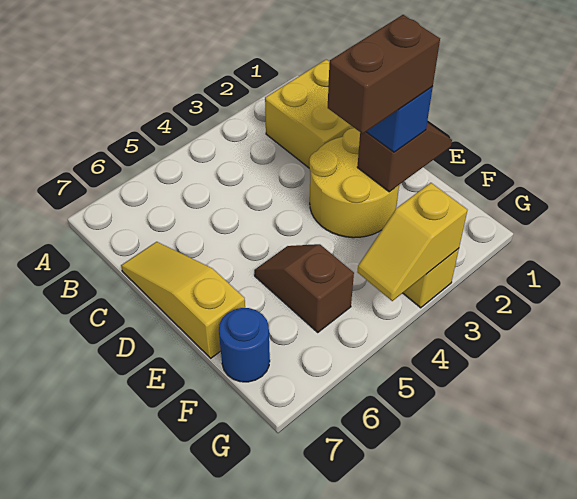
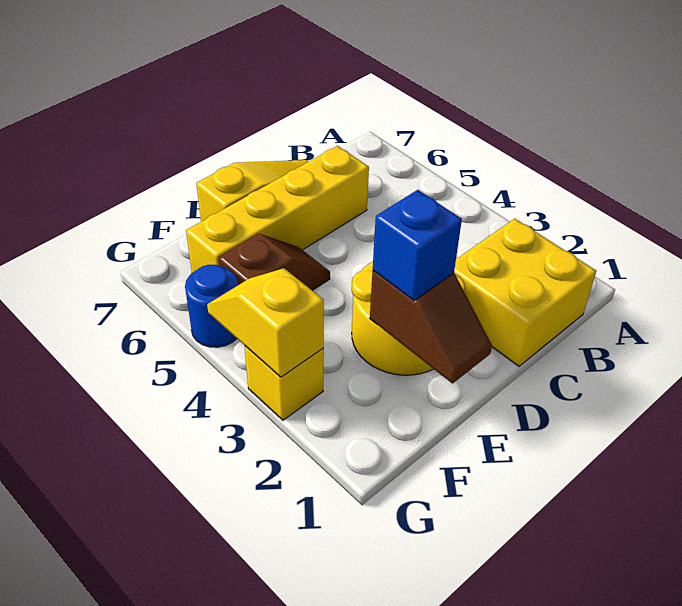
none -> yellow 1x4 brick [186,146,369,273]
brown 1x2 brick [328,15,440,134] -> none
blue 1x1 round brick [219,308,270,382] -> blue 1x1 round brick moved to [185,265,238,347]

